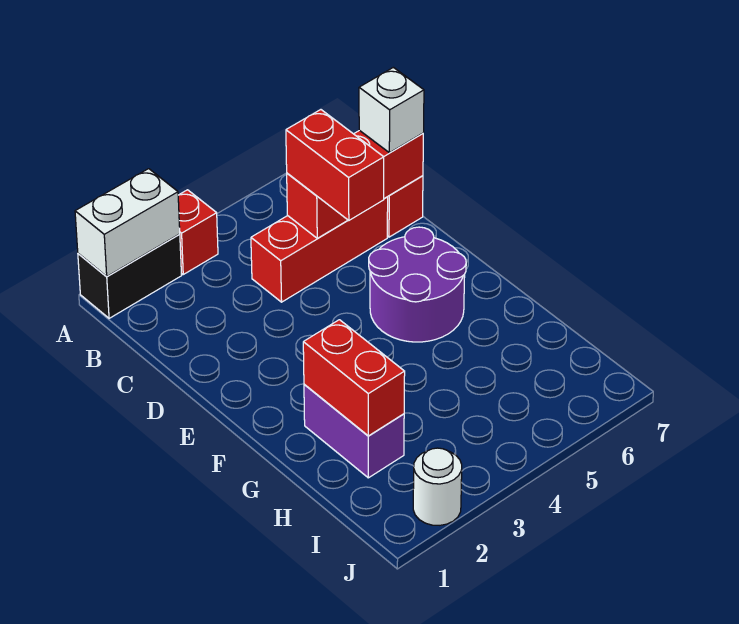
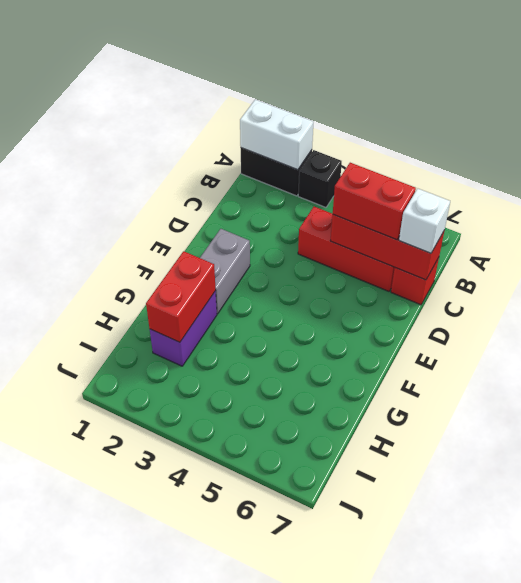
red 1x1 brick [178,190,218,274] -> black 1x1 brick [298,150,342,207]
red 1x2 brick [286,110,384,220] -> red 1x2 brick turned to [333,163,416,240]
none -> grey 1x2 brick [200,229,250,314]
purple 2x2 round brick [369,227,466,342] -> none
white 1x1 round brick [413,448,462,525] -> none

